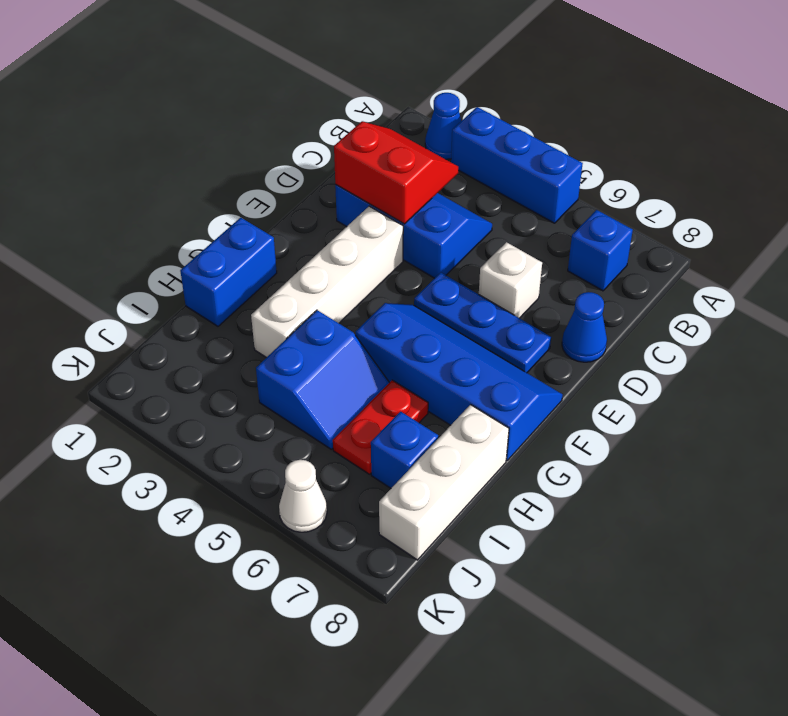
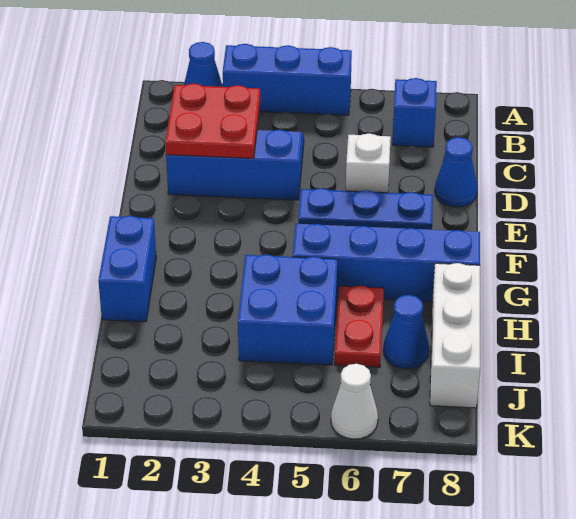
red 2x2 slope [334,121,458,224] -> red 2x2 plate [165,84,260,158]
white 1x4 brick [251,206,403,358] -> none
blue 2x2 slope [256,310,389,449] -> blue 2x2 brick [238,254,338,365]
blue 1x1 brick [371,412,438,488] -> blue 1x1 cone [383,295,429,369]

